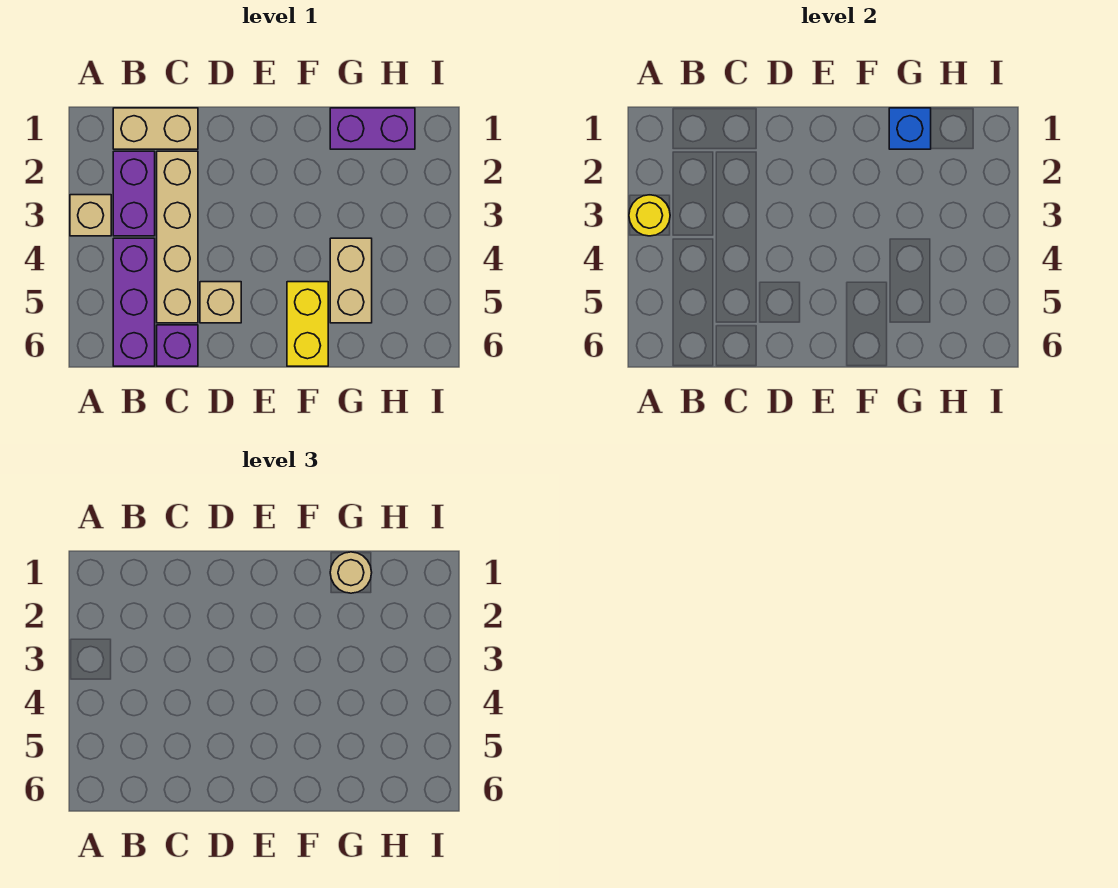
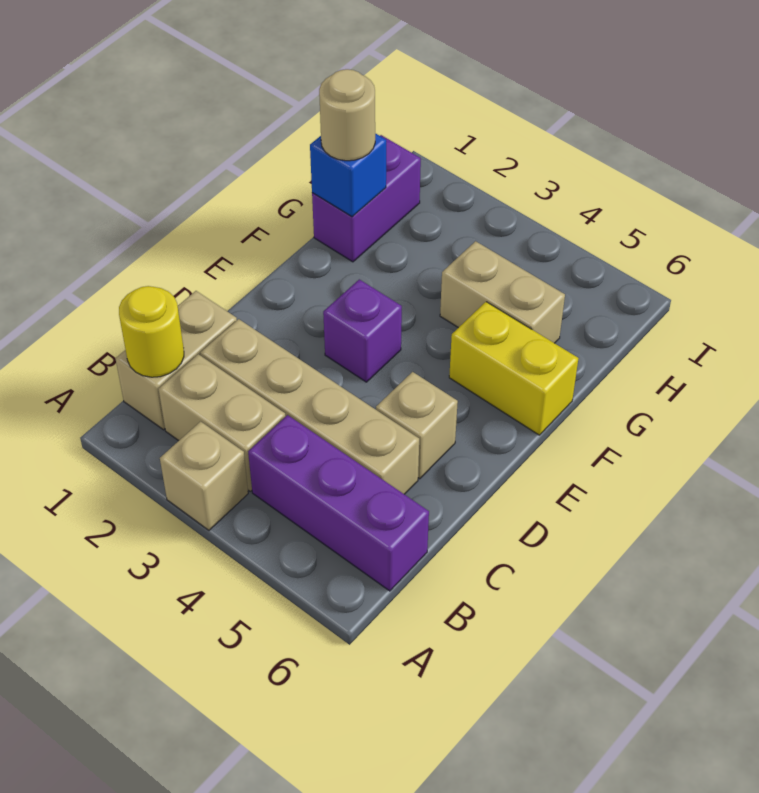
yellow 1x1 round brick [629,195,670,236] -> yellow 1x1 round brick moved to [119,286,184,377]
purple 1x2 brick [113,151,155,236] -> tan 1x2 brick [159,354,286,491]
purple 1x1 brick [157,325,198,366] -> purple 1x1 brick moved to [323,279,402,382]

